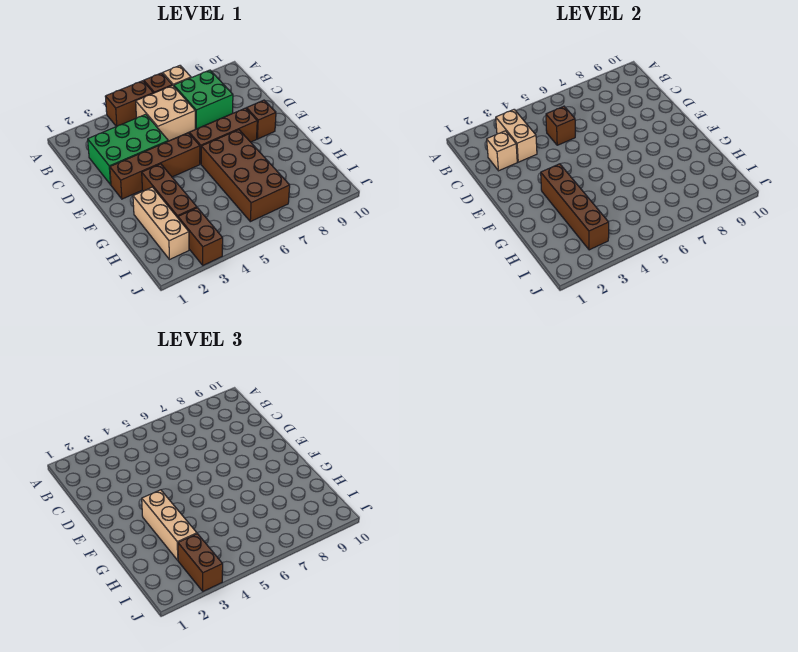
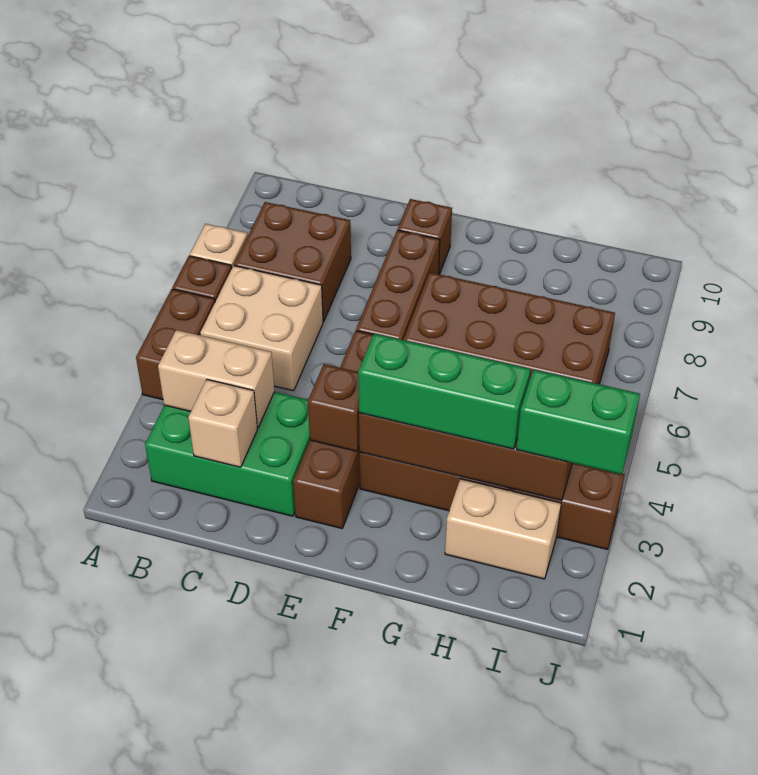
green 2x2 brick [174,70,233,129] -> brown 2x2 brick [234,202,351,322]
green 2x3 brick [88,114,168,185] -> green 2x3 brick turned to [145,392,310,516]
brown 1x1 brick [546,106,575,145] -> brown 1x1 brick moved to [308,364,359,451]
tan 1x3 brick [142,490,197,560] -> green 1x3 brick [358,334,530,449]
tan 1x3 brick [133,187,189,260] -> tan 1x2 brick [445,479,561,579]
brown 1x2 brick [178,534,223,591] -> green 1x2 brick [516,370,640,475]

